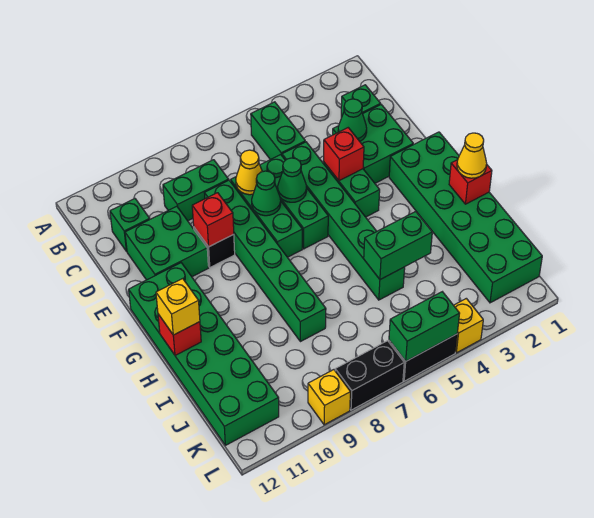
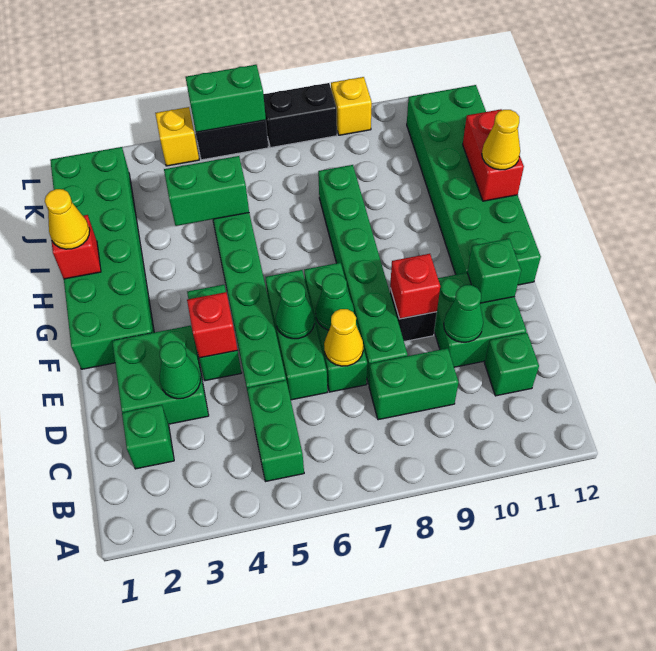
none -> green 1x1 cone [444,285,483,342]
none -> green 1x1 brick [467,239,521,303]
red 1x1 brick [158,314,201,355] -> red 1x2 brick [463,109,524,201]
yellow 1x1 brick [156,279,200,335] -> yellow 1x1 cone [482,110,520,170]

